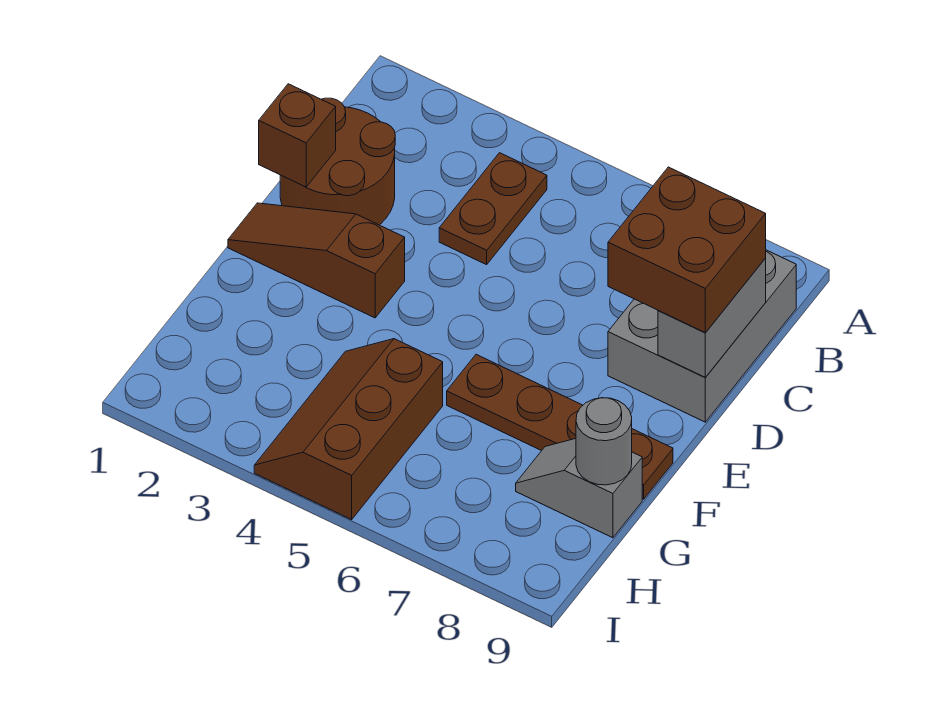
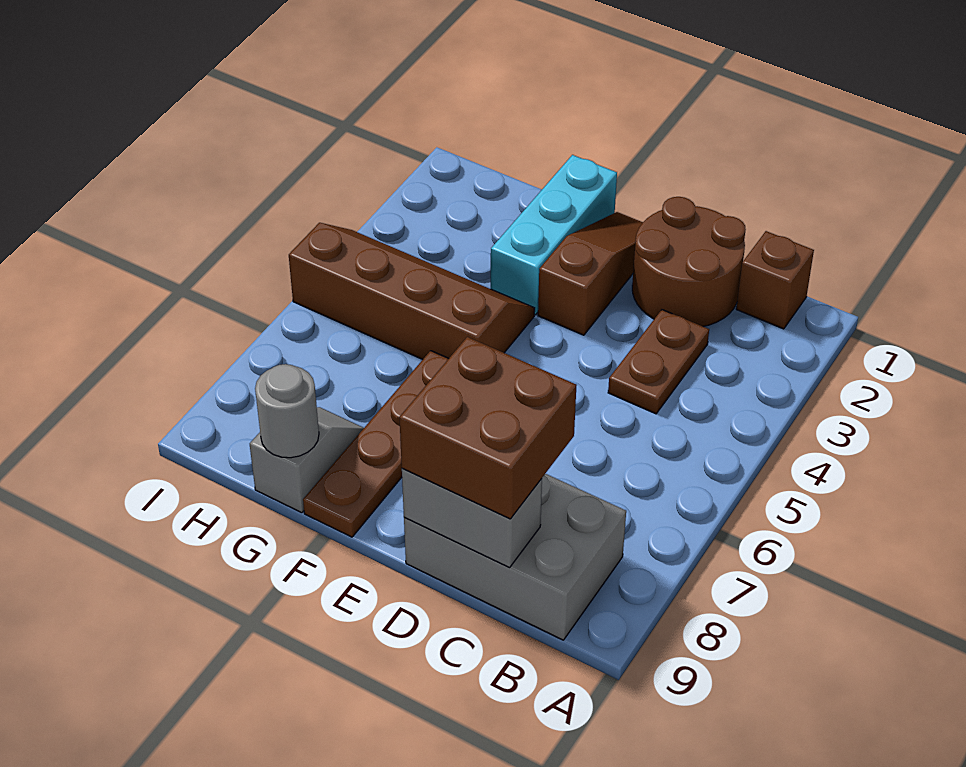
brown 1x2 plate [439,153,547,265] -> brown 1x2 plate turned to [608,310,709,414]
brown 1x1 brick [259,84,336,187] -> brown 1x1 brick moved to [736,231,814,329]
none -> cyan 1x3 brick [491,155,617,315]
brown 2x3 slope [254,339,443,520] -> brown 2x4 slope [289,223,535,359]

